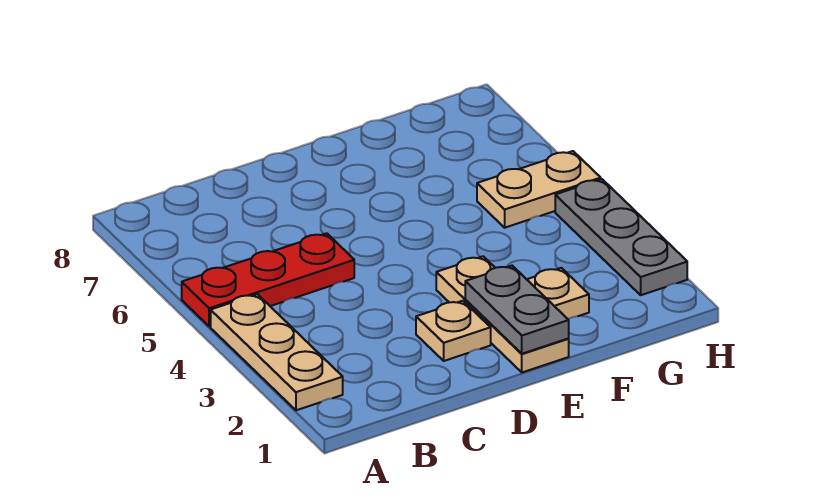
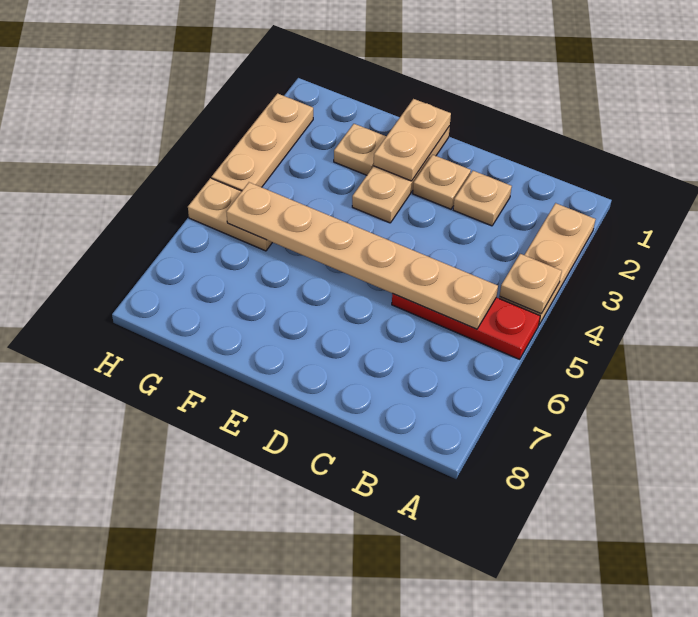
none -> tan 1x1 plate [500,254,562,314]
none -> tan 1x6 plate [226,182,498,329]
none -> tan 1x1 plate [453,171,512,226]
grey 1x2 plate [465,266,569,354] -> tan 1x2 plate [373,99,451,181]
grey 1x3 plate [555,179,687,295] -> tan 1x3 plate [212,94,313,191]

